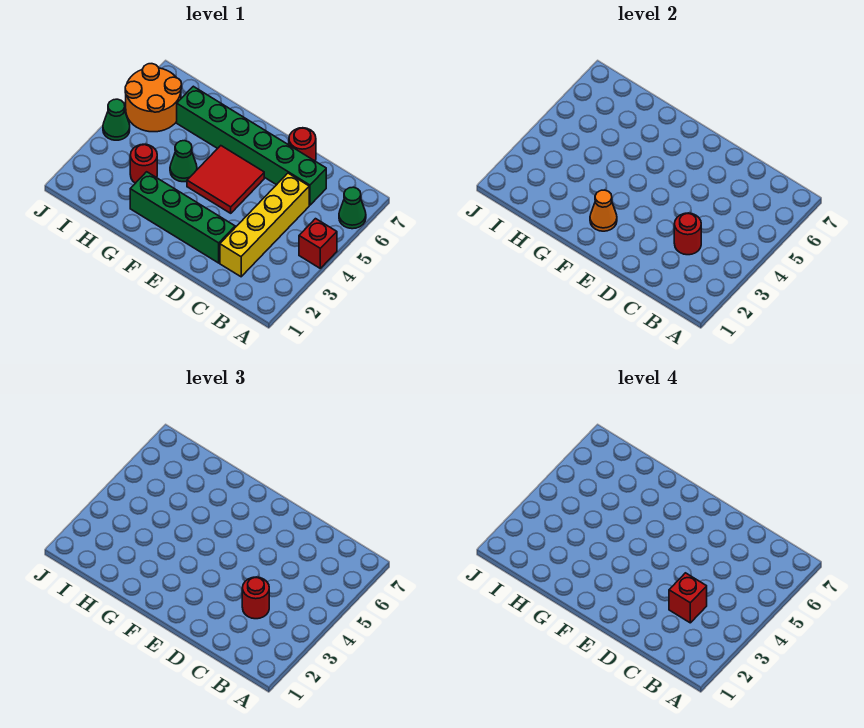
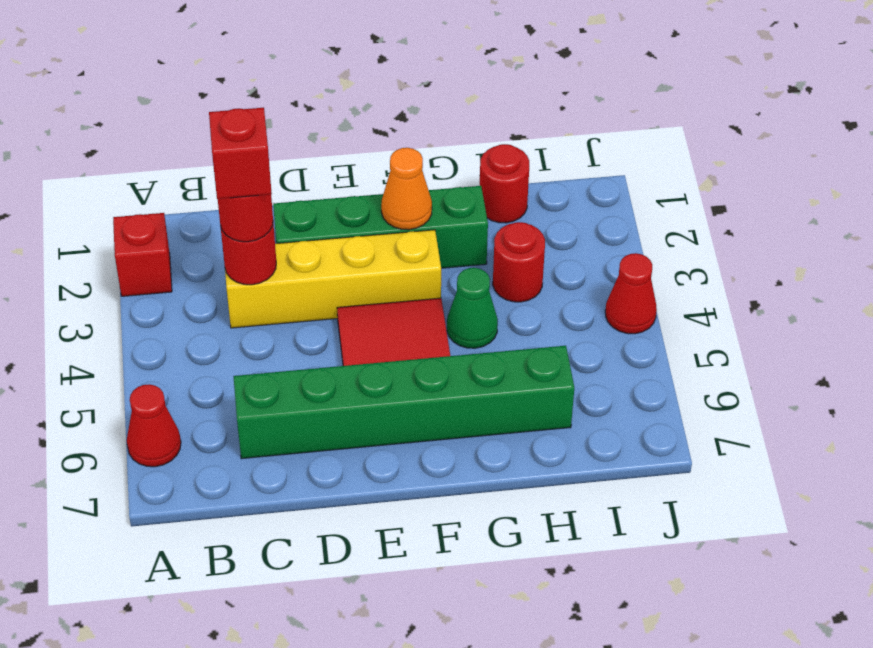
red 1x1 brick [299,219,337,268] -> red 1x1 brick moved to [113,213,172,296]
green 1x1 cone [339,187,366,229] -> red 1x1 cone [127,384,181,467]
yellow 1x4 brick [220,173,309,277] -> yellow 1x4 brick turned to [225,230,441,328]
red 1x1 round brick [289,128,316,161] -> red 1x1 round brick moved to [480,144,529,223]
orange 2x2 round brick [125,64,182,132] -> none
green 1x1 cone [103,99,130,140] -> red 1x1 cone [605,253,657,334]

